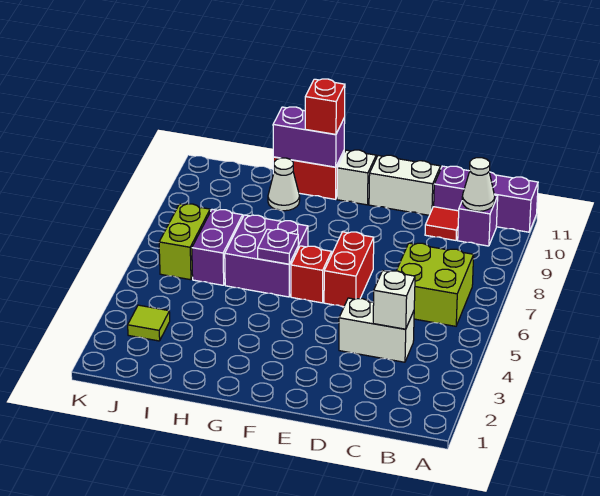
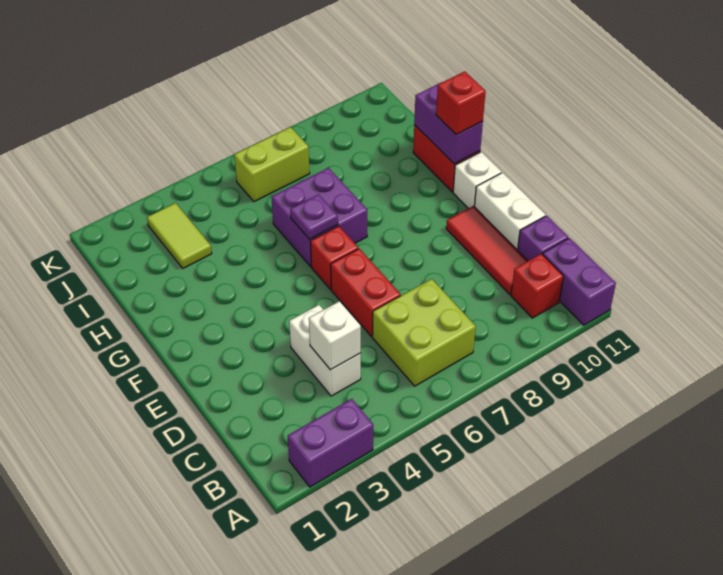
purple 1x1 brick [458,195,498,246] -> red 1x1 brick [511,254,564,318]
white 1x1 cone [462,158,495,211] -> none
red 1x1 tile [425,207,459,240] -> red 1x3 tile [446,206,527,295]
red 1x2 brick [324,232,374,307] -> red 1x2 brick turned to [331,249,401,337]
white 1x1 cone [268,158,300,211] -> none
purple 1x2 brick [192,210,243,285] -> purple 1x2 brick moved to [288,399,373,487]
lime 1x1 tile [128,305,170,341] -> lime 1x2 tile [147,203,212,268]

